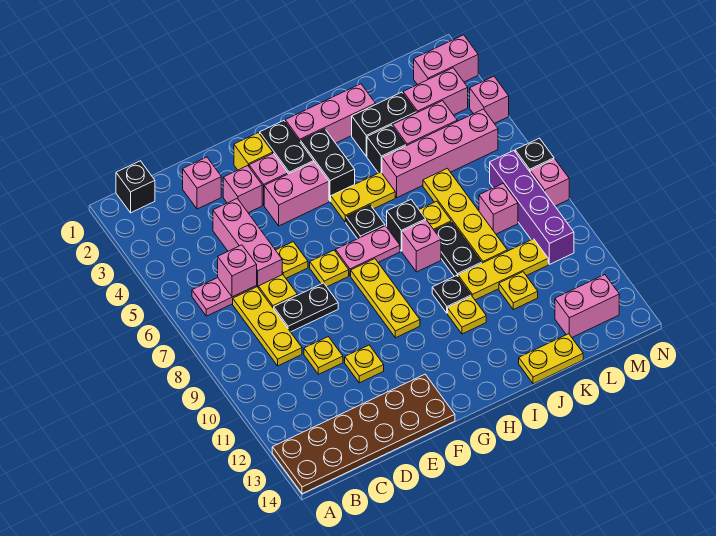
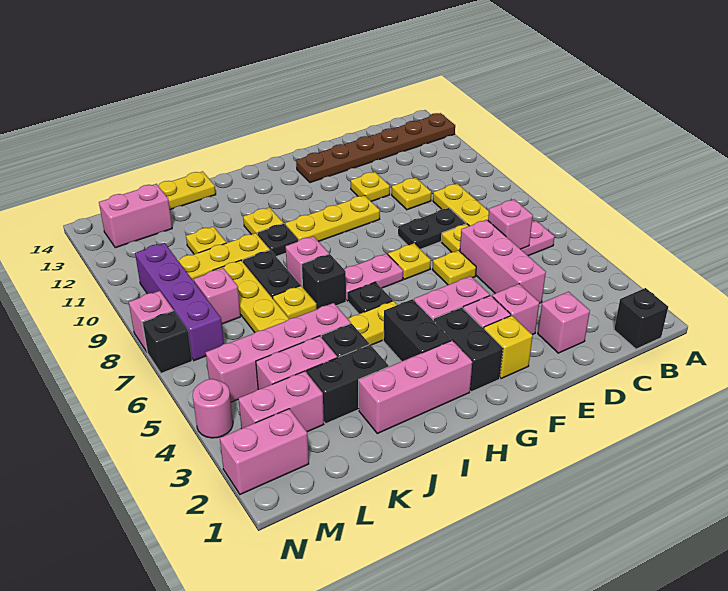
brown 2x6 plate [272,374,455,494] -> brown 1x6 plate [296,113,455,183]
yellow 1x3 plate [351,259,420,338] -> yellow 1x3 plate turned to [285,195,380,241]
pink 1x1 brick [470,76,509,123] -> pink 1x1 round brick [193,379,233,438]

